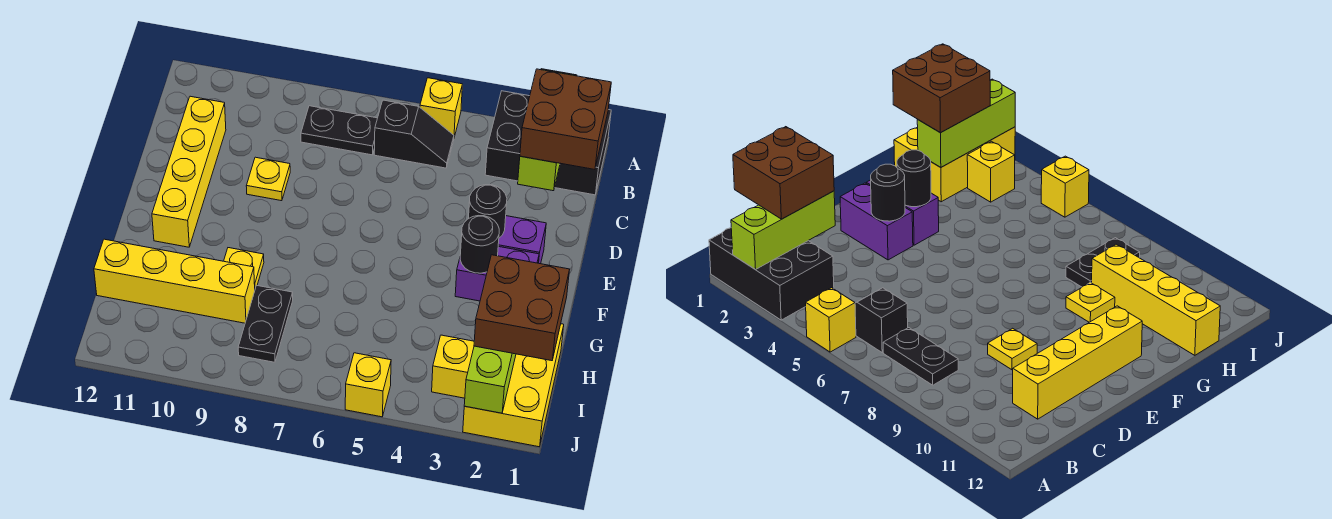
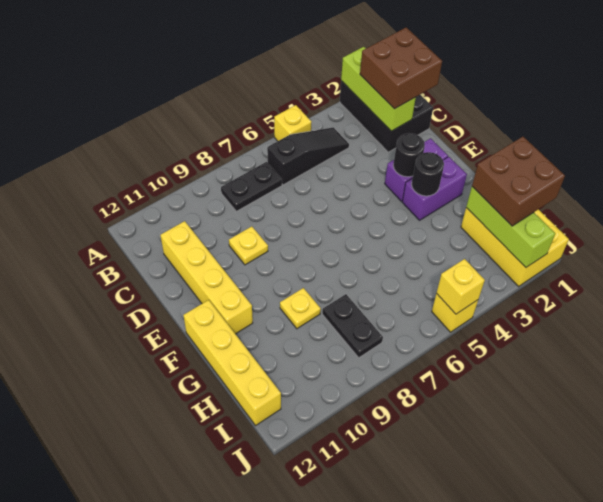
black 2x3 brick [485,91,611,195] -> black 2x3 brick turned to [340,81,433,152]
black 1x2 slope [374,100,454,168] -> black 1x3 slope [267,127,349,185]
yellow 1x4 brick [94,239,255,323] -> yellow 1x4 brick turned to [183,300,281,425]
yellow 1x1 brick [432,335,474,398] -> yellow 1x1 brick moved to [436,259,485,314]

